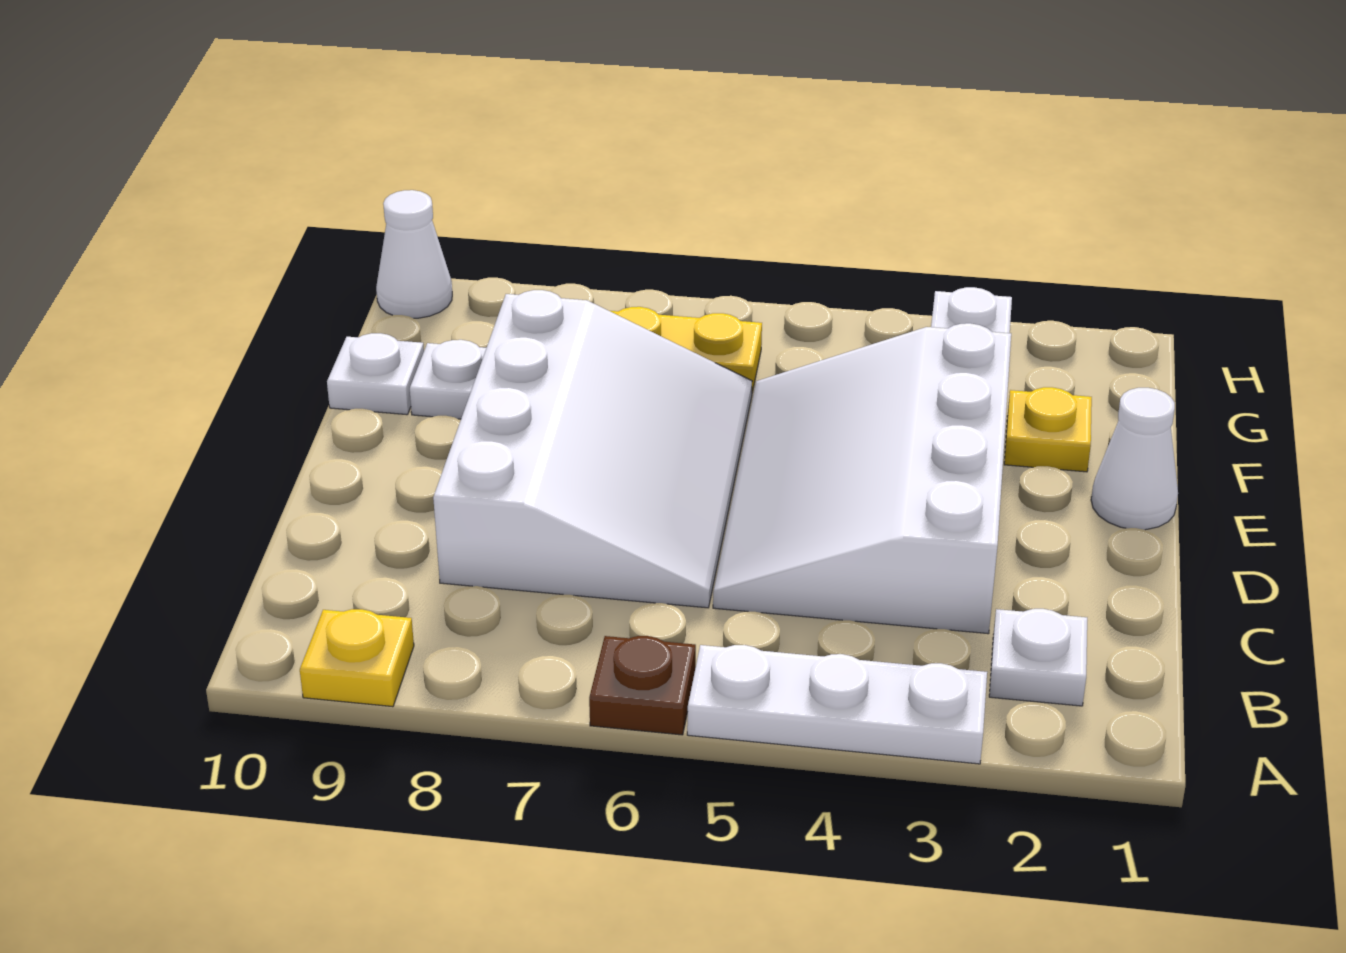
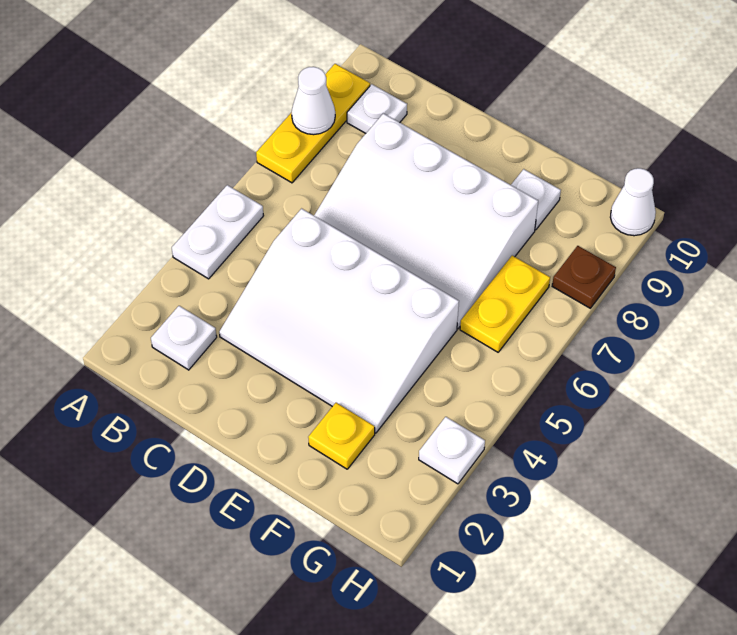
white 1x3 plate [687,645,987,764] -> white 1x2 plate [172,185,264,279]
brown 1x1 plate [589,636,696,735] -> brown 1x1 plate moved to [552,246,616,308]
yellow 1x1 plate [300,609,414,707] -> yellow 1x3 plate [256,64,370,183]
white 3x4 slope [713,323,1011,634] -> white 3x4 slope turned to [219,209,459,433]
white 1x1 cone [1091,388,1178,530] -> white 1x1 cone moved to [292,67,335,135]
white 1x1 plate [327,333,424,415] -> white 1x1 plate moved to [347,84,407,133]

